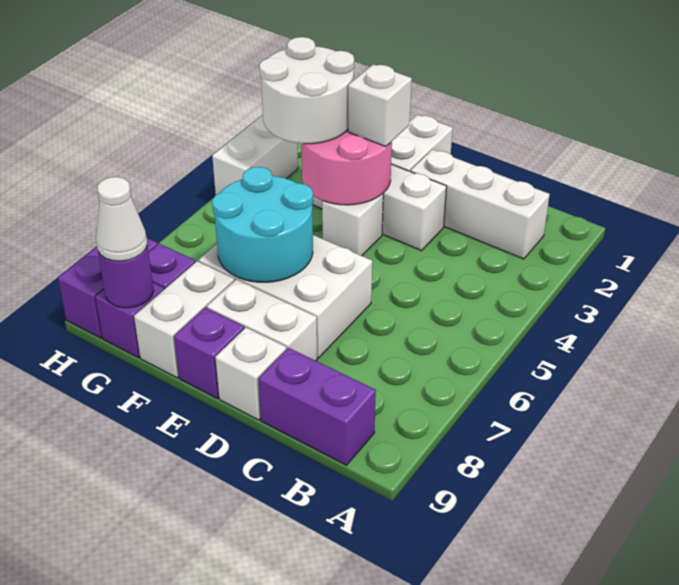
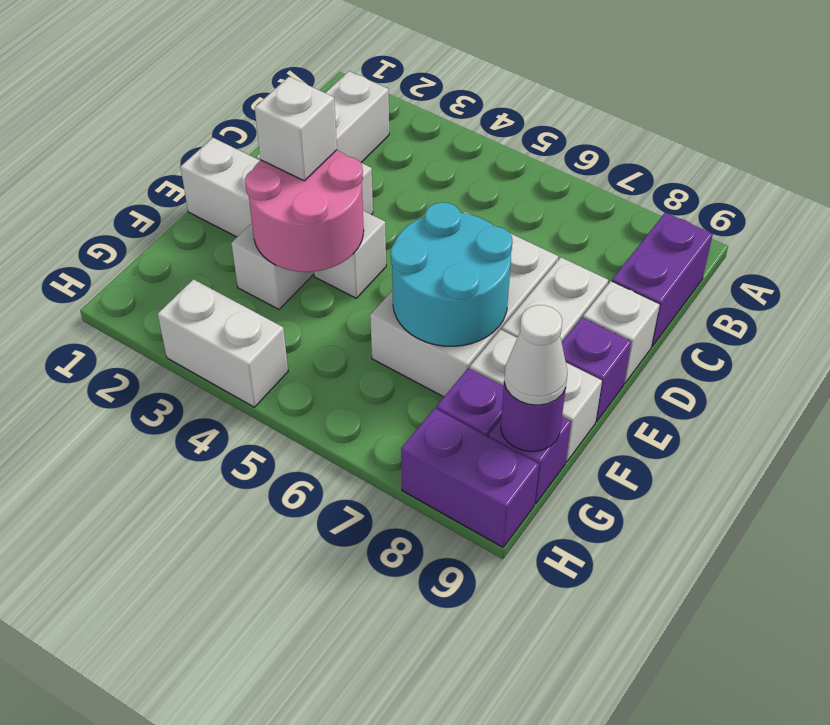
white 2x2 round brick [259,37,354,144] -> none

